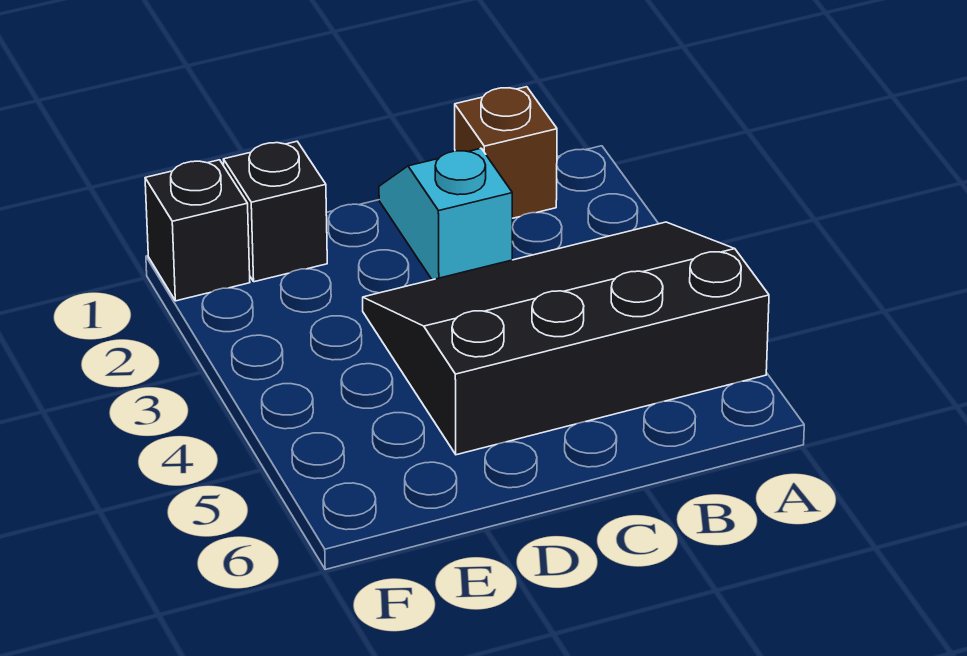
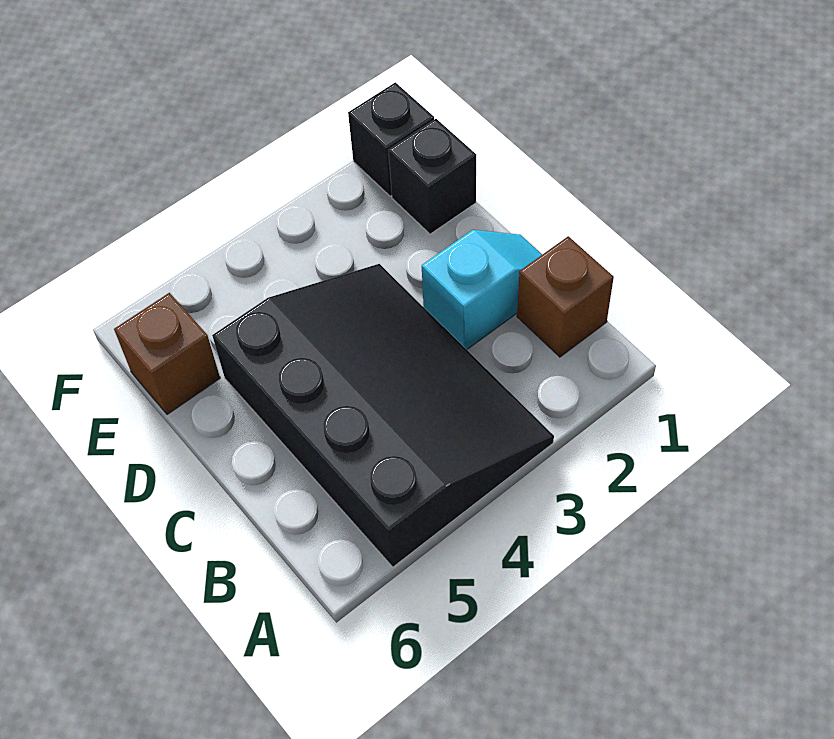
none -> brown 1x1 brick [114,293,220,414]

